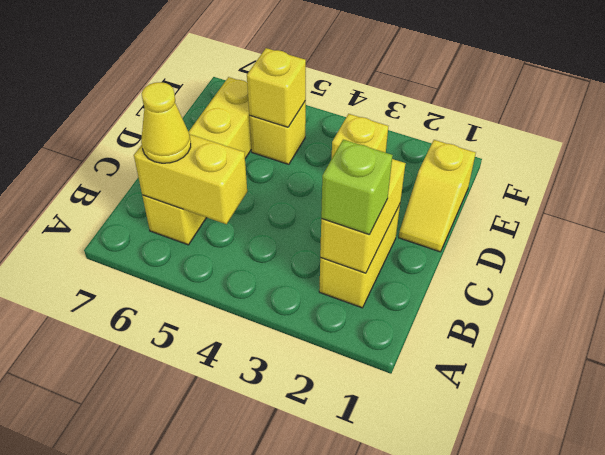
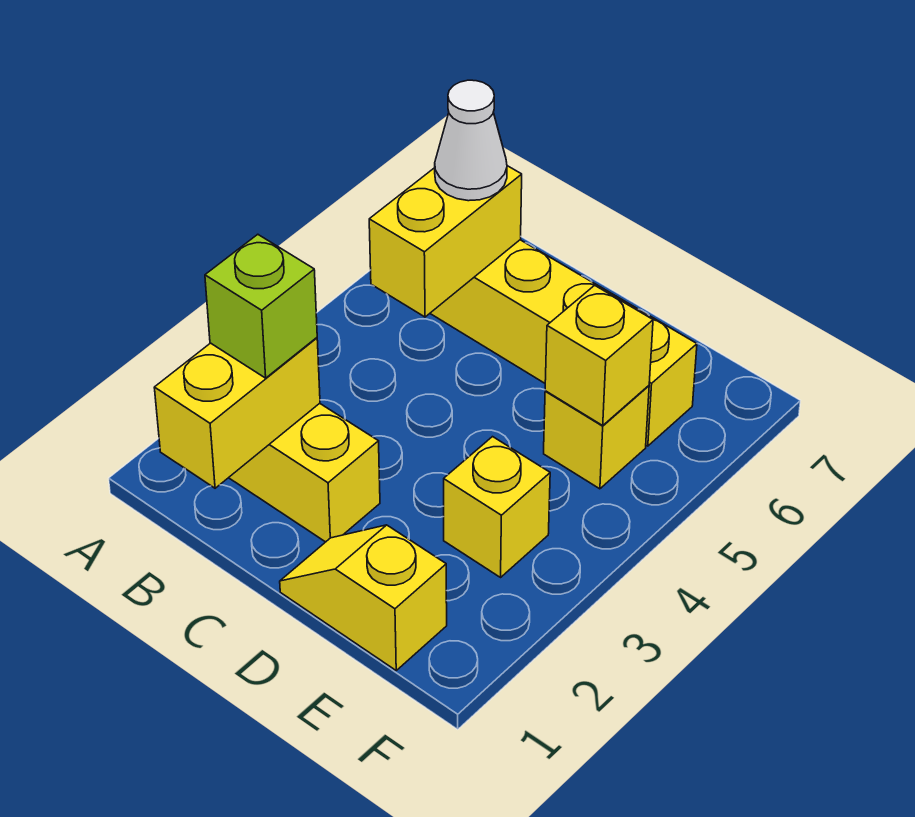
yellow 1x2 brick [320,159,406,273] -> yellow 1x2 brick turned to [154,338,320,488]
yellow 1x1 cone [141,82,191,163] -> white 1x1 cone [435,80,507,201]

